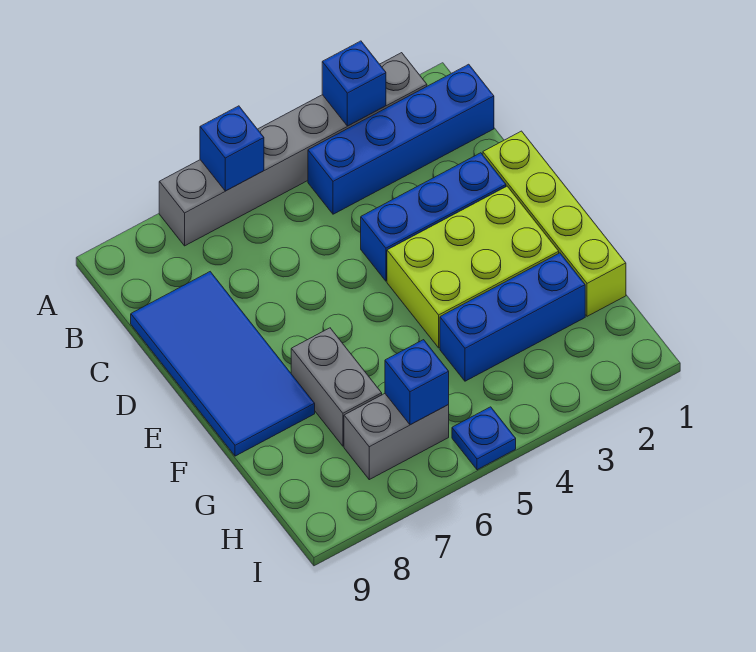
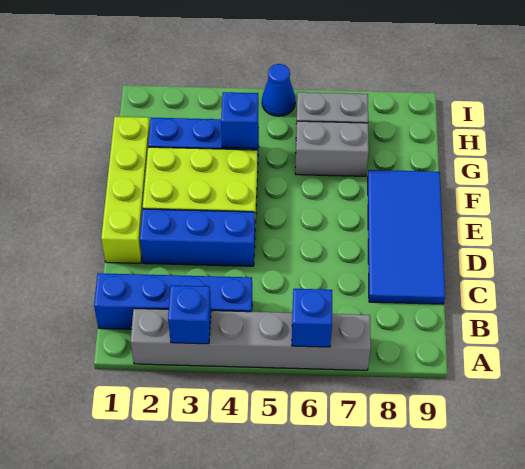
grey 1x2 brick [291,328,382,446] -> grey 1x2 brick turned to [295,121,369,176]
blue 1x1 brick [385,340,449,425] -> blue 1x1 brick moved to [221,92,258,148]
blue 1x1 plate [452,407,516,470] -> blue 1x1 cone [262,64,295,116]

